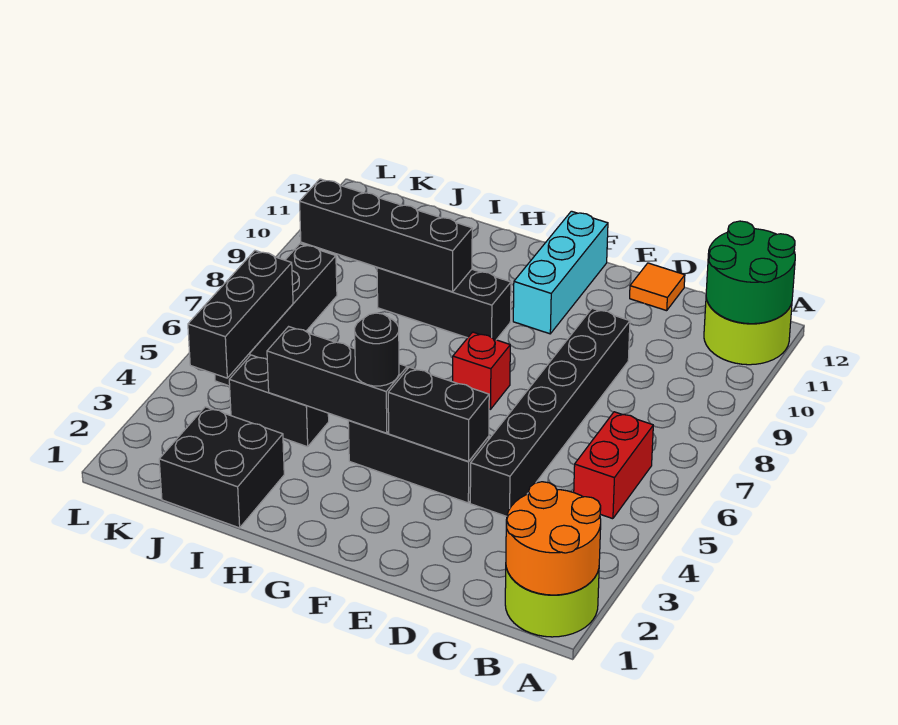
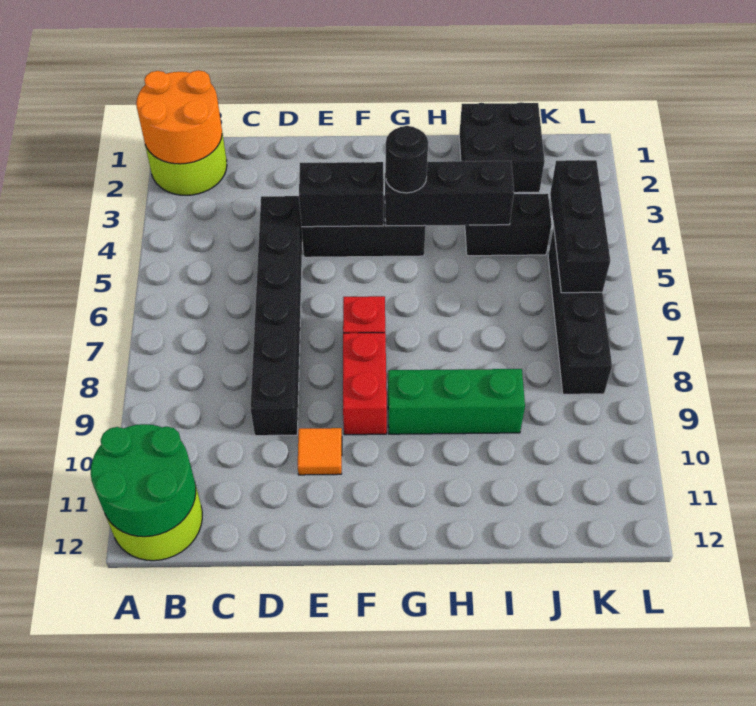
red 1x2 brick [574,412,653,519] -> red 1x2 brick moved to [343,333,387,435]
orange 1x1 tile [630,263,685,311] -> orange 1x1 tile moved to [298,428,342,475]
cyan 1x3 brick [513,211,608,334] -> none
black 1x3 brick [377,267,511,340] -> green 1x3 brick [388,369,525,434]
black 1x4 brick [300,179,472,292] -> none

